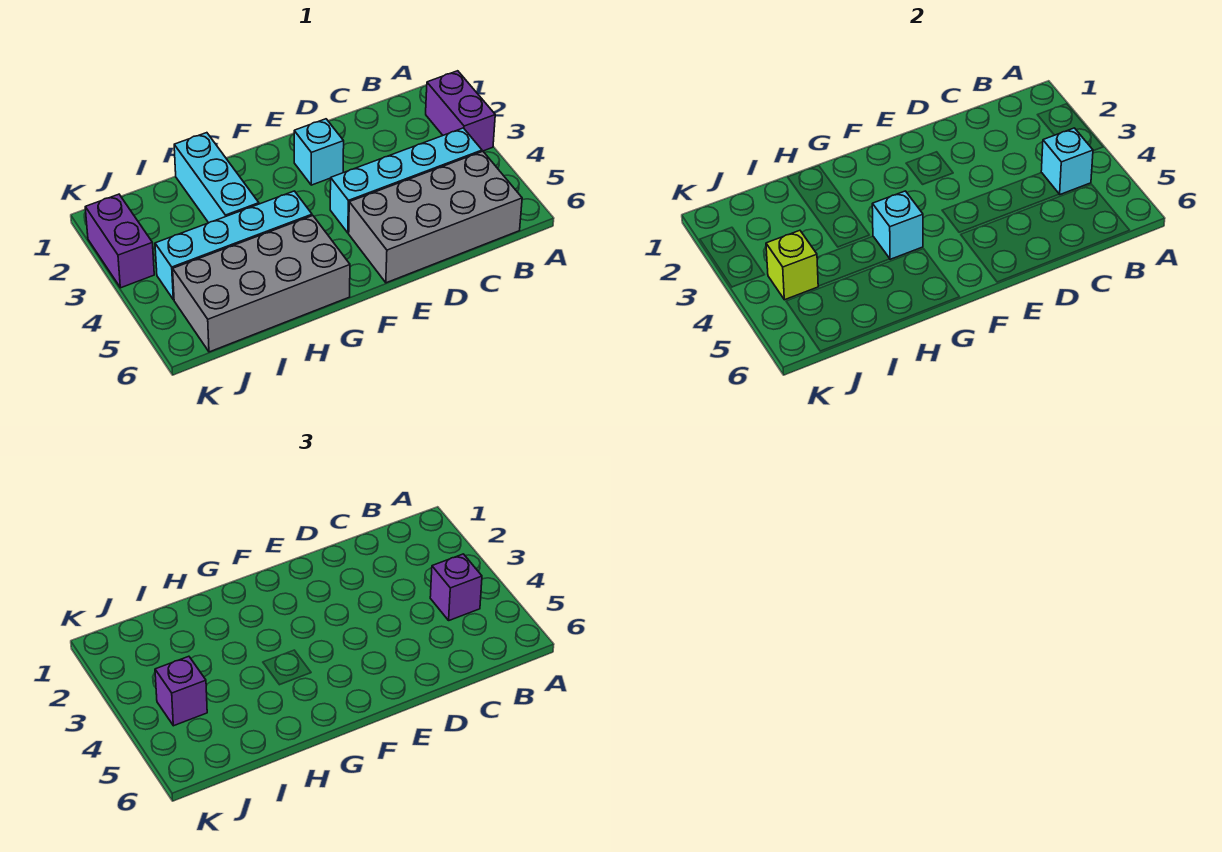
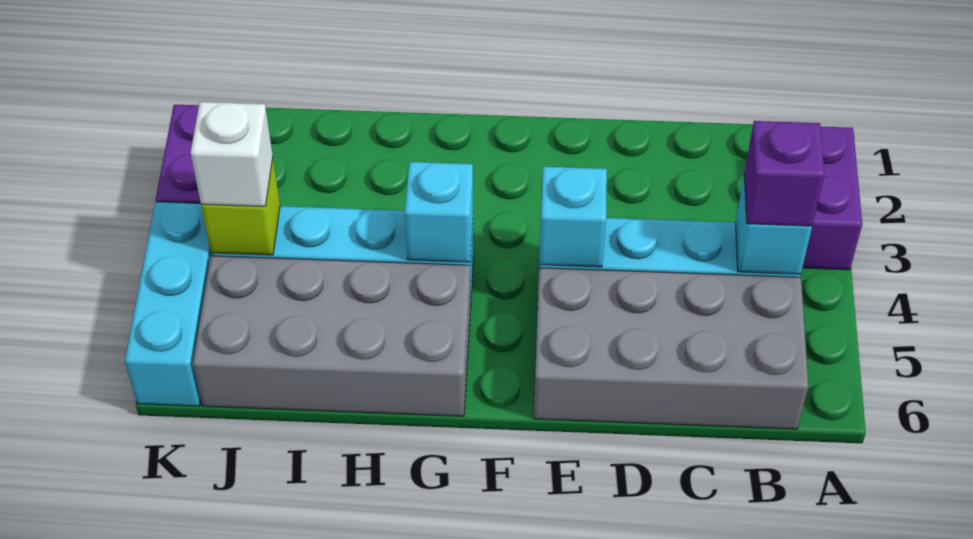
cyan 1x1 brick [294,119,344,185] -> cyan 1x1 brick moved to [539,166,607,267]
cyan 1x3 brick [174,133,259,223] -> cyan 1x3 brick moved to [125,202,211,406]
purple 1x1 brick [155,656,207,726] -> white 1x1 brick [191,102,273,207]

